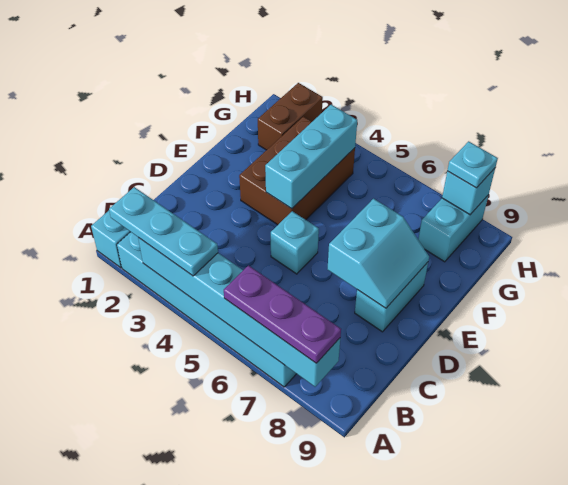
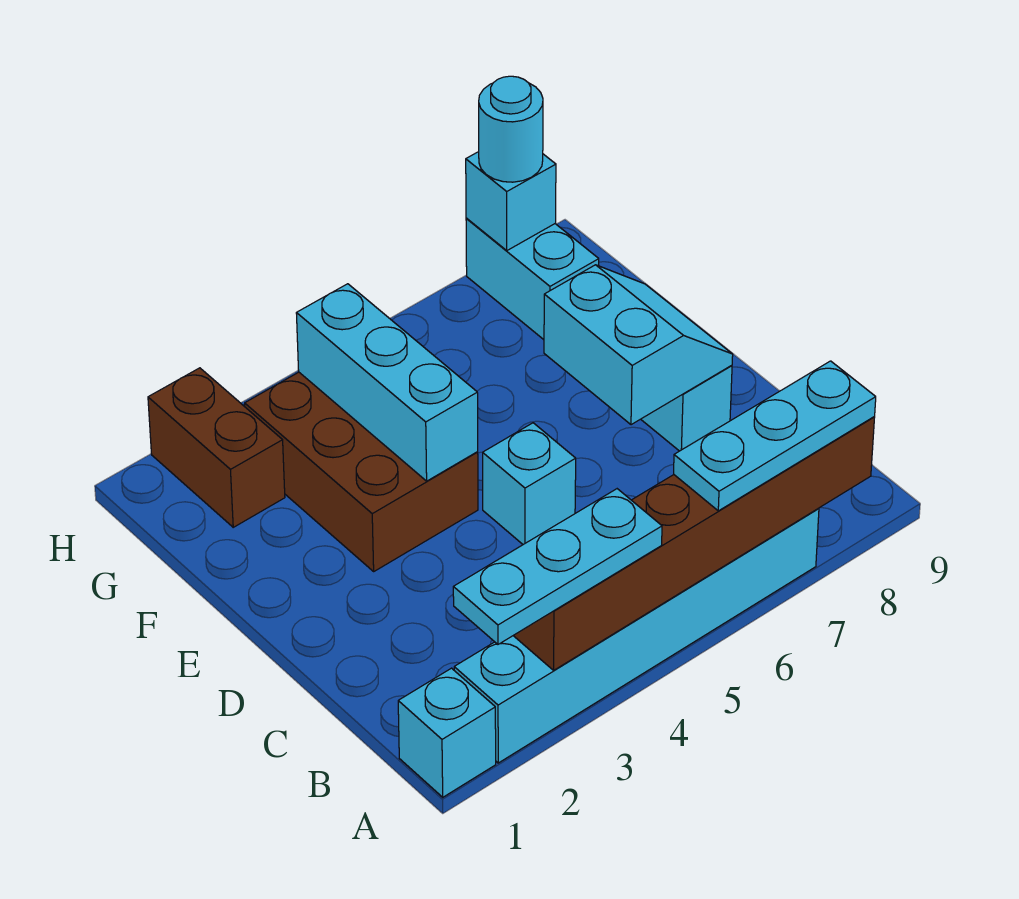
cyan 1x6 brick [138,238,340,387] -> brown 1x6 brick [513,417,875,670]
purple 1x3 plate [224,266,341,363] -> cyan 1x3 plate [674,361,876,511]
cyan 1x1 plate [447,141,498,188] -> cyan 1x1 round brick [479,76,543,182]

